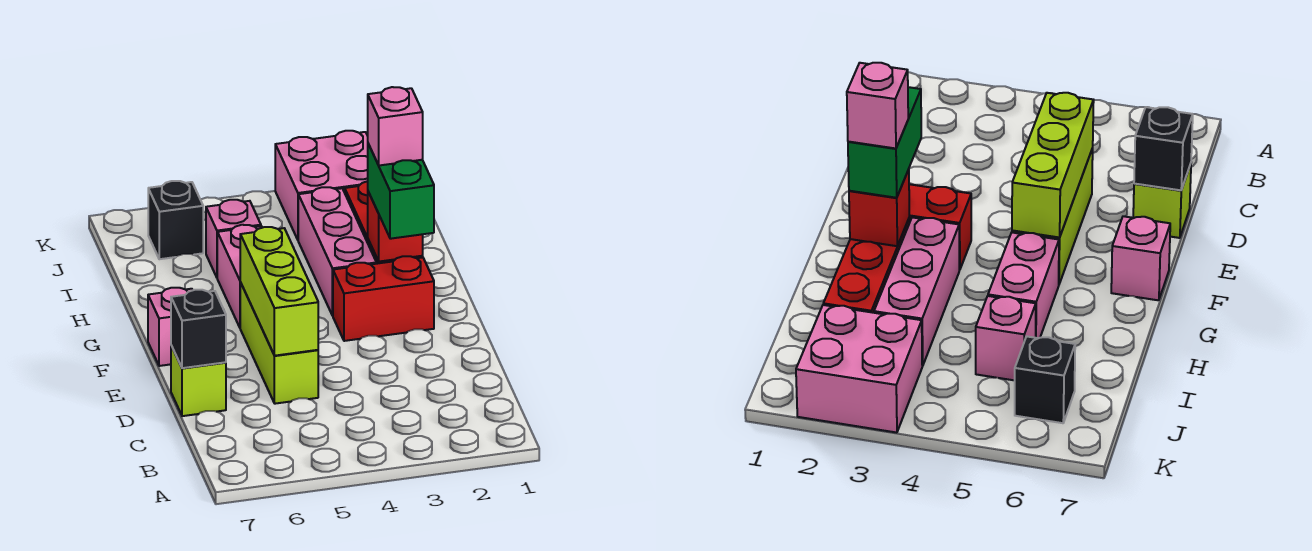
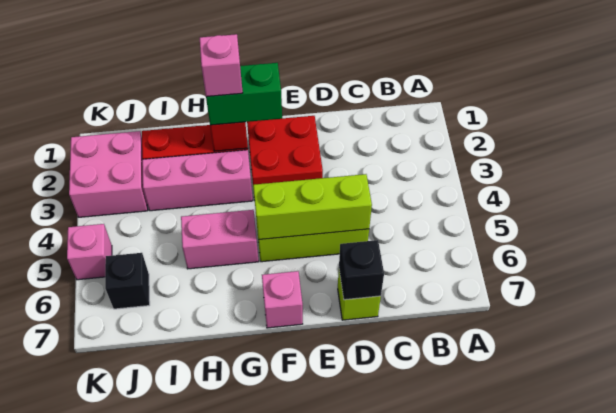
red 1x2 brick [333,256,434,341] -> red 2x2 brick [247,116,323,200]
pink 1x1 brick [206,200,261,277] -> pink 1x1 brick moved to [67,224,112,280]

